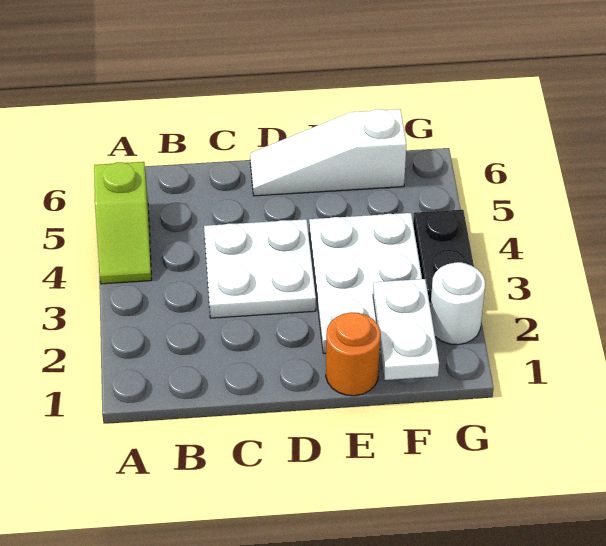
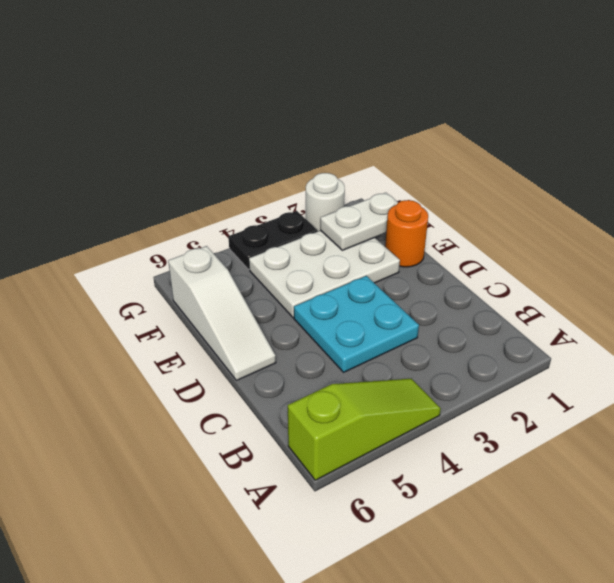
lime 1x2 slope [94,162,152,284] -> lime 1x3 slope [288,379,441,480]
white 2x2 plate [204,219,316,318] -> cyan 2x2 plate [294,276,419,372]

